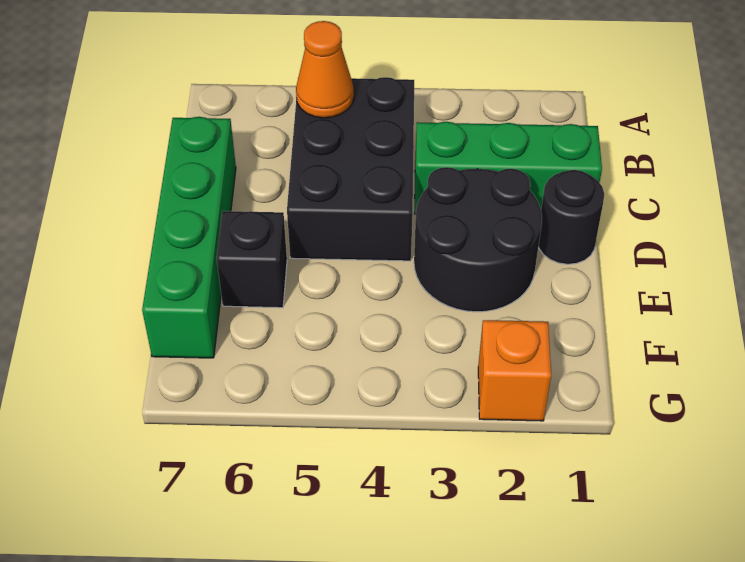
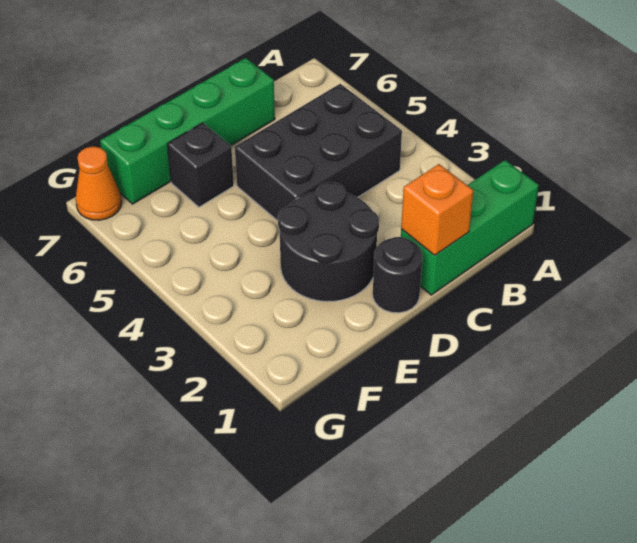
orange 1x1 cone [296,21,354,118] -> orange 1x1 cone moved to [76,147,122,220]
green 1x3 brick [415,122,602,214] -> green 1x3 brick turned to [401,160,539,295]
orange 1x1 brick [478,320,551,421] -> orange 1x1 brick moved to [401,164,473,255]

